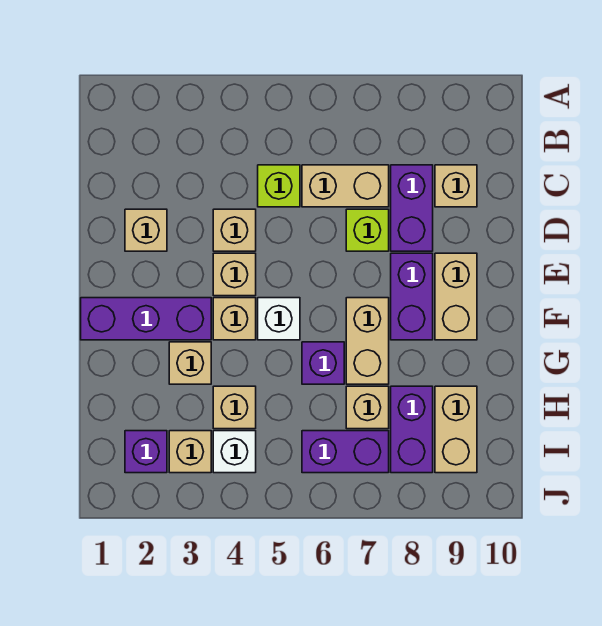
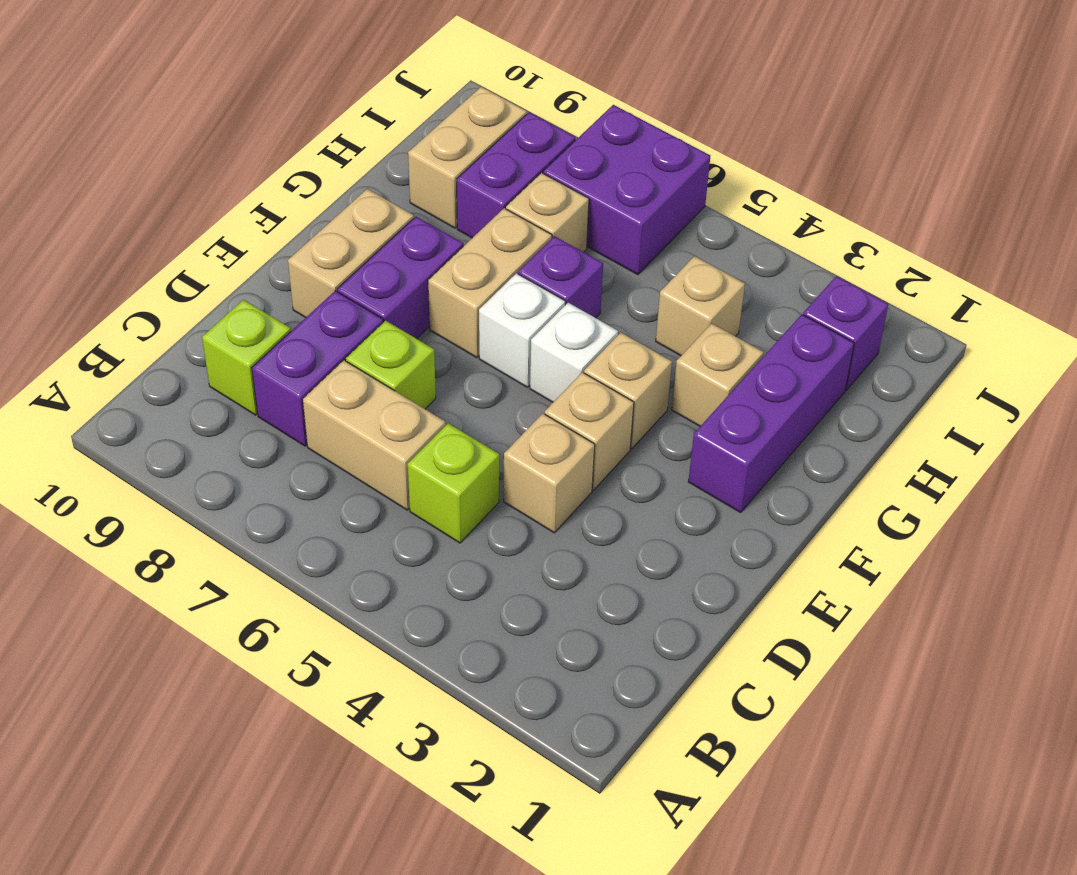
tan 1x1 brick [435,165,477,207] -> lime 1x1 brick [202,300,291,415]
tan 1x1 brick [125,209,167,251] -> none
purple 1x3 brick [81,298,211,340] -> purple 1x3 brick turned to [688,315,854,513]
tan 1x1 brick [169,431,211,473] -> none
white 1x1 brick [213,431,256,473] -> white 1x1 brick moved to [479,273,566,387]
purple 1x2 brick [302,431,389,473] -> purple 2x2 brick [543,105,710,275]

